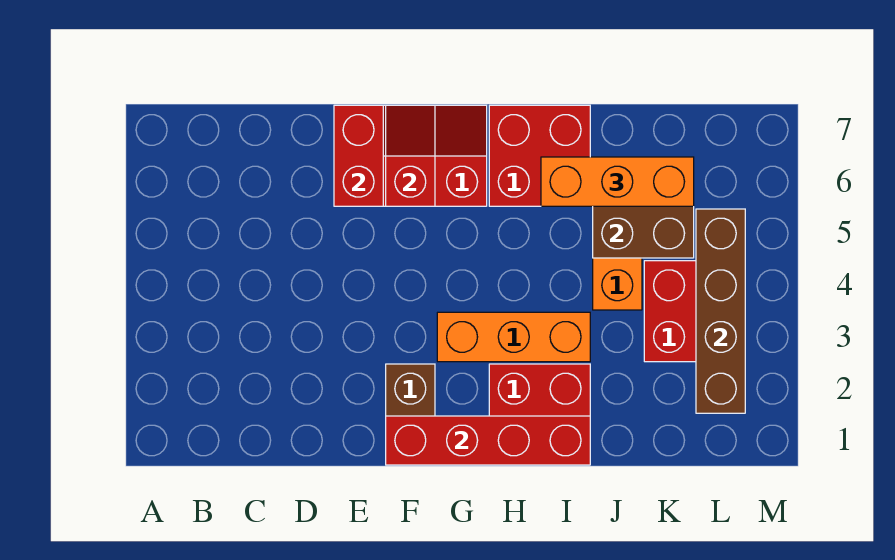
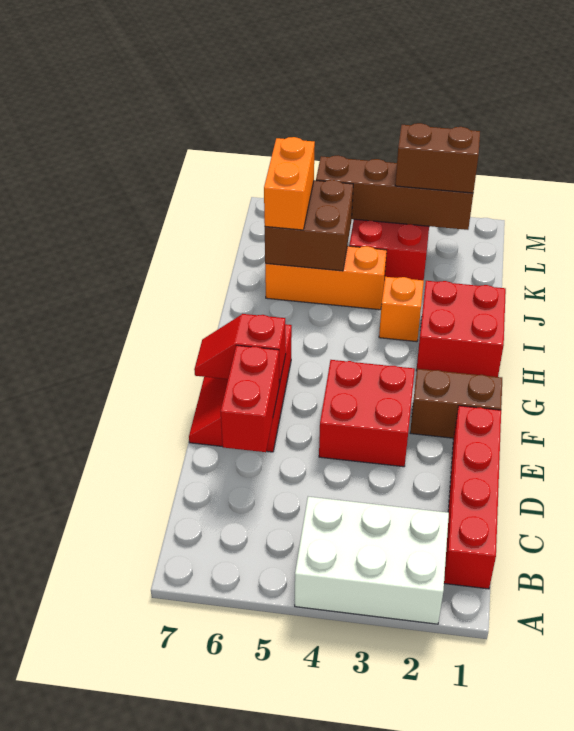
none -> white 2x3 brick [295,497,449,624]
red 1x2 brick [334,105,383,206] -> red 1x2 brick turned to [221,345,279,452]
red 1x4 brick [386,416,590,465] -> red 1x4 brick moved to [444,406,501,589]
orange 1x3 brick [437,312,590,362] -> orange 1x1 brick [379,277,424,342]
red 2x2 brick [489,105,590,206] -> red 2x2 brick moved to [319,360,415,467]
orange 1x3 brick [541,157,694,206] -> orange 1x2 brick [264,137,315,230]
none -> brown 1x2 brick [395,123,480,193]

